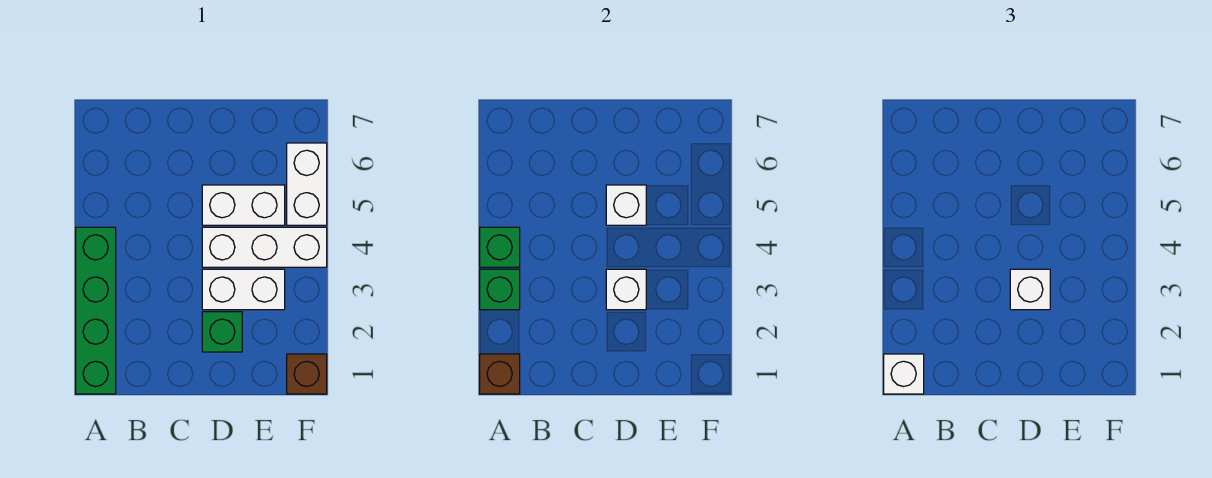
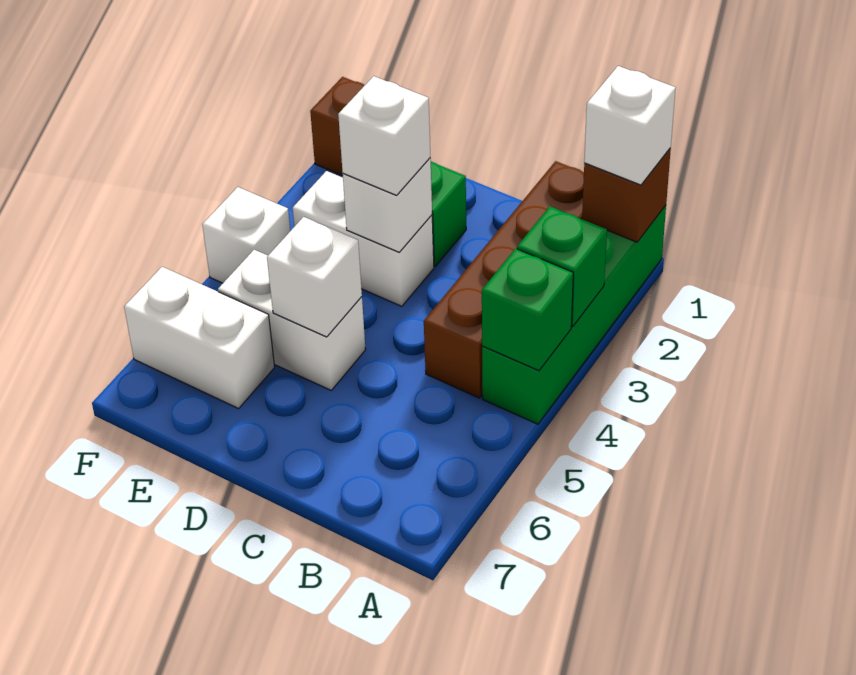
none -> brown 1x4 brick [424,161,584,398]
white 1x3 brick [202,227,327,267] -> white 1x1 brick [202,187,290,283]
white 1x2 brick [287,143,327,225] -> white 1x2 brick turned to [124,267,275,409]

